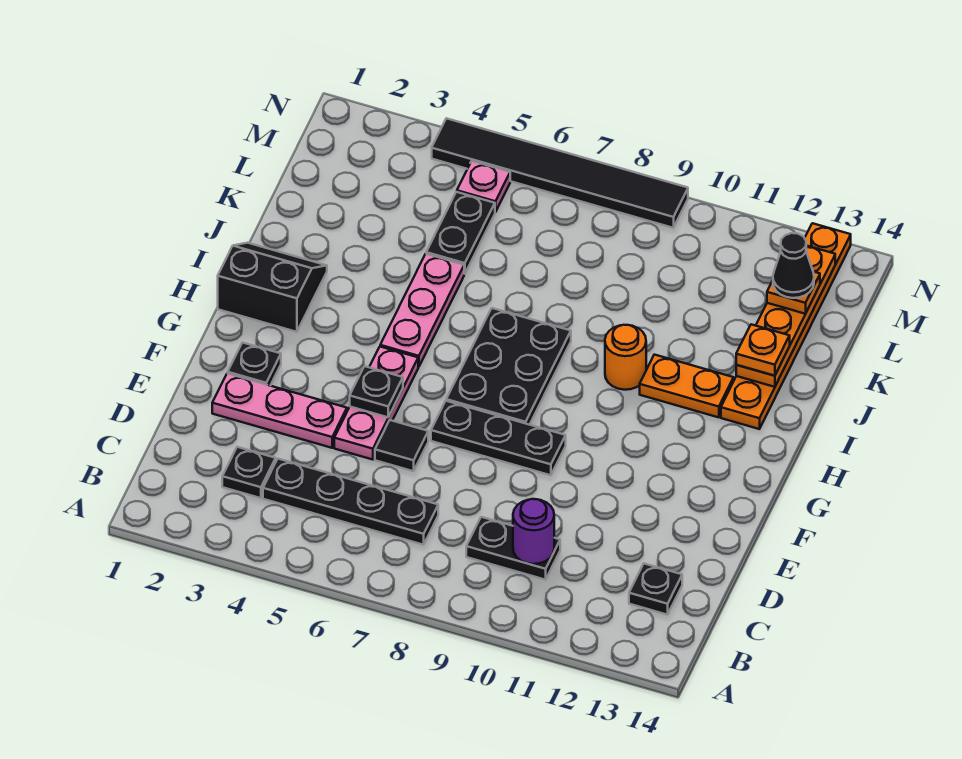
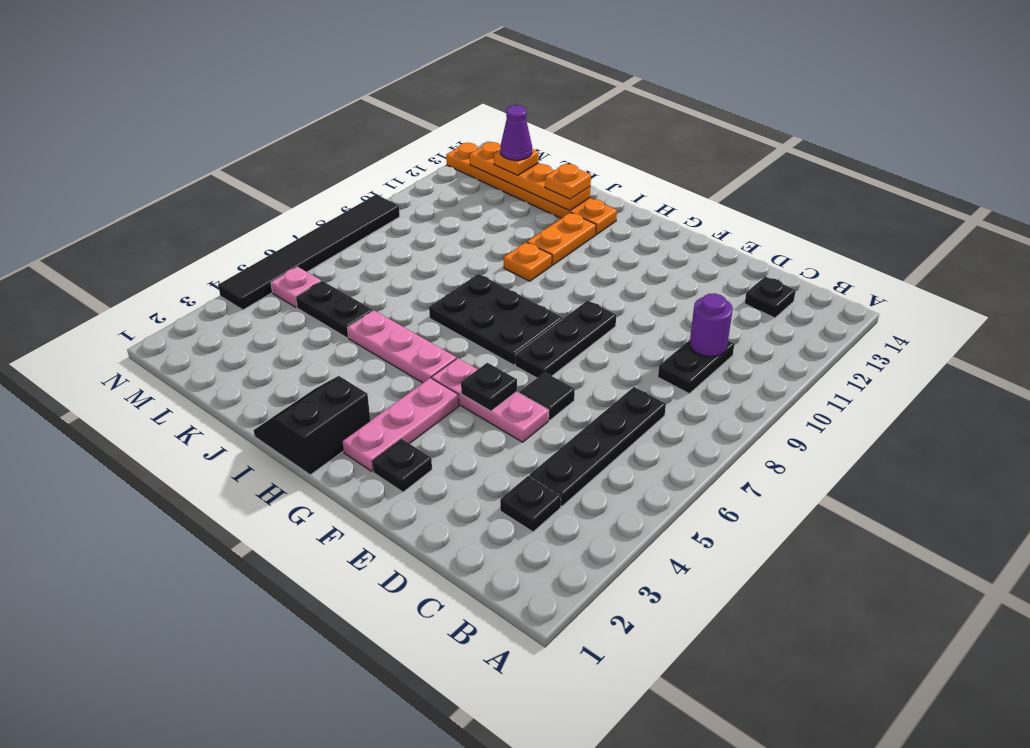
pink 1x3 plate [212,373,347,448] -> pink 1x3 plate moved to [342,378,459,472]
orange 1x1 round brick [605,325,646,390] -> orange 1x1 plate [504,242,552,281]
black 1x1 cone [773,233,814,298] -> purple 1x1 cone [500,105,532,160]

